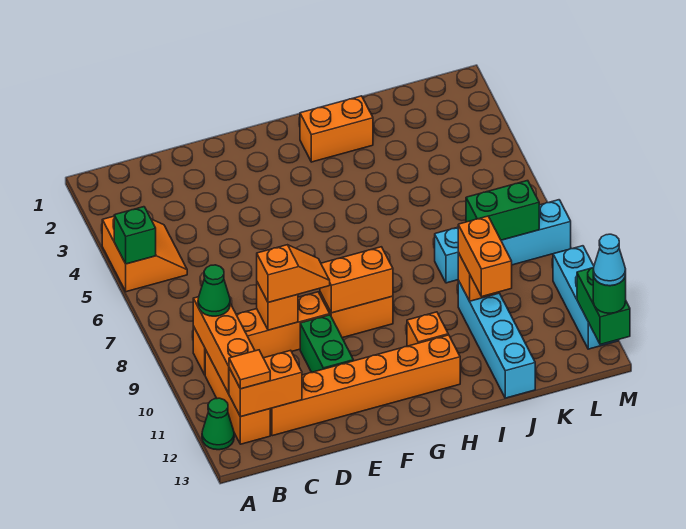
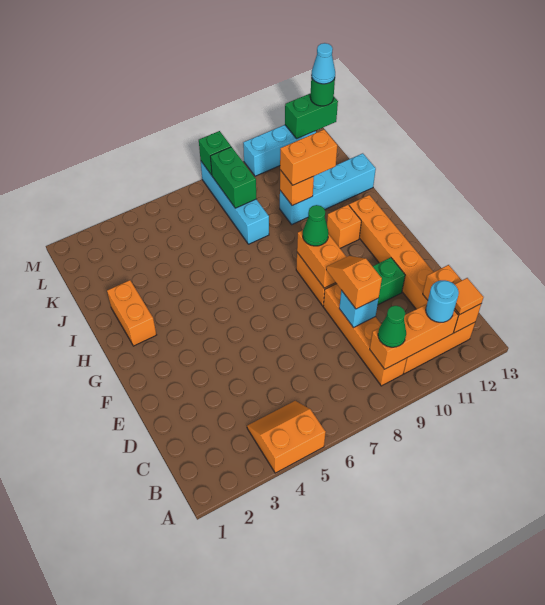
green 1x1 brick [114,207,156,264] -> green 1x1 brick moved to [199,131,231,175]
green 1x1 cone [202,398,234,450] -> green 1x1 cone moved to [303,205,329,246]
none -> cyan 1x1 round brick [426,280,459,322]
orange 1x1 brick [257,282,298,330] -> cyan 1x1 brick [339,290,379,328]

